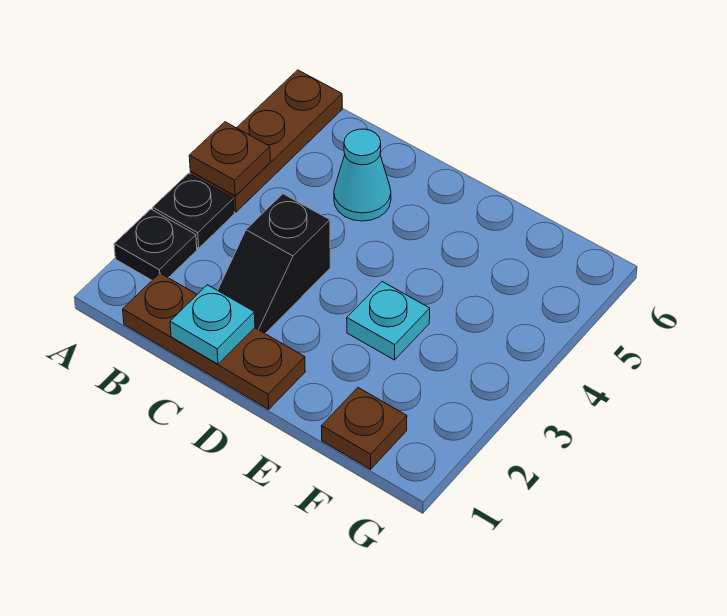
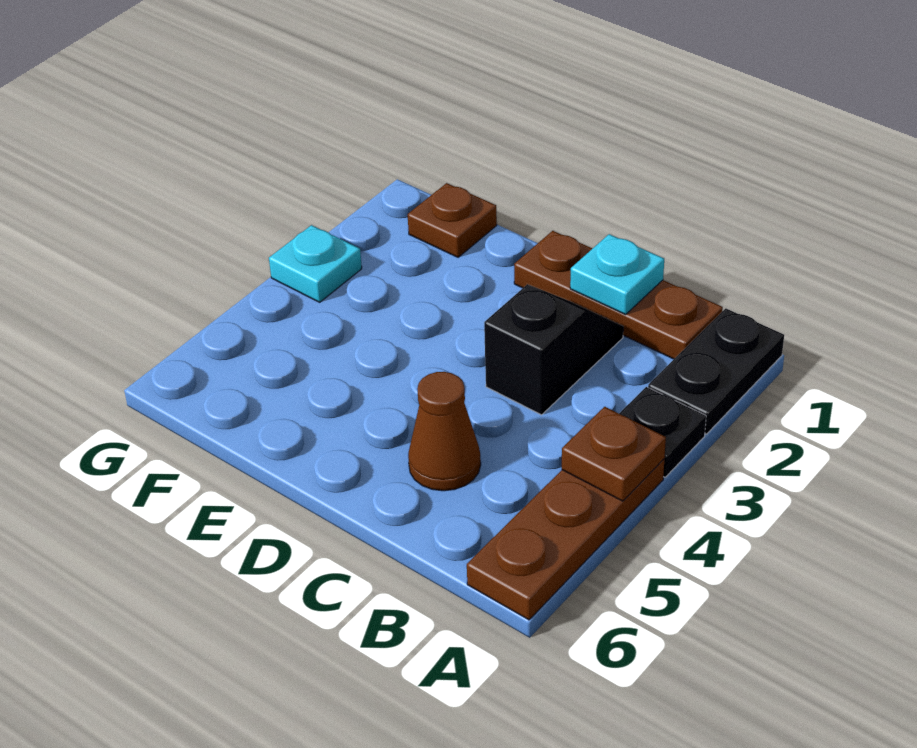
black 1x1 plate [114,209,197,280] -> black 1x2 plate [648,308,784,434]
cyan 1x1 cone [334,129,391,221] -> brown 1x1 cone [408,372,481,491]
cyan 1x1 plate [347,282,430,360] -> cyan 1x1 plate moved to [269,225,362,302]

